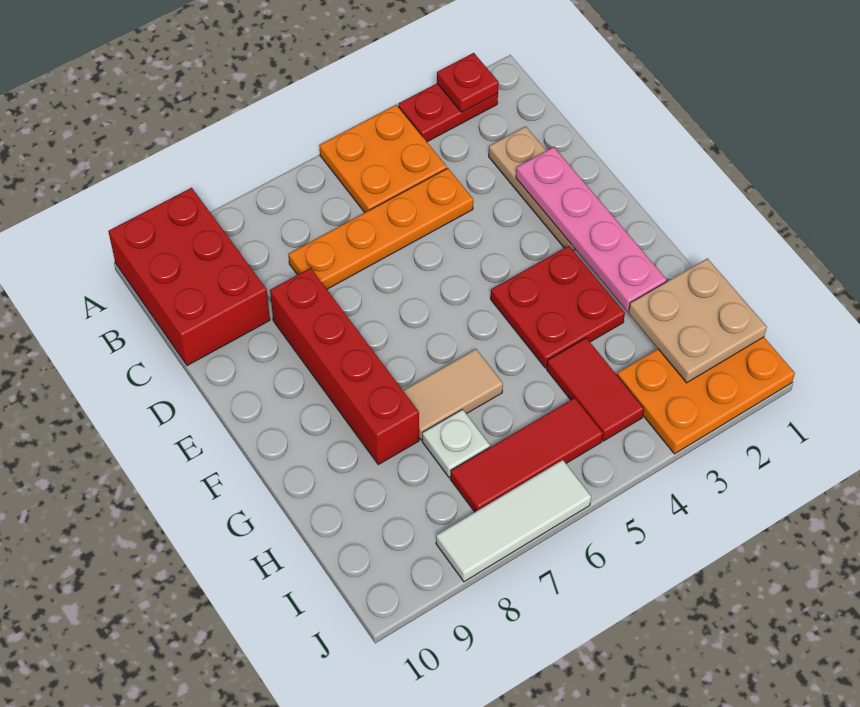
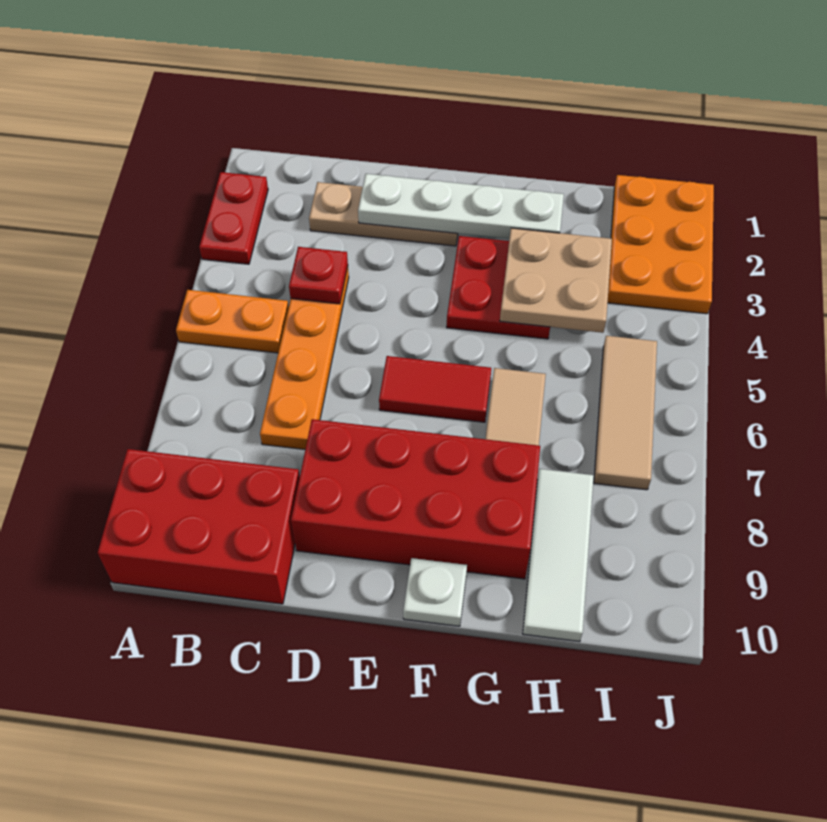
red 1x1 plate [437,53,499,112] -> red 1x1 plate moved to [289,247,348,304]
orange 2x2 plate [319,105,447,212] -> orange 1x2 plate [176,290,289,353]
pink 1x4 plate [516,147,667,311] -> white 1x4 plate [358,174,564,239]
red 1x4 brick [270,268,419,464] -> red 2x4 brick [291,419,540,579]
tan 2x2 plate [628,258,767,383] -> tan 2x2 plate moved to [500,228,612,333]
red 1x2 tile [547,338,644,441] -> red 1x2 tile moved to [379,356,491,422]
white 1x1 plate [422,409,490,478] -> white 1x1 plate moved to [403,558,467,626]
red 1x3 tile [450,398,603,512] -> tan 1x3 tile [594,336,657,490]
white 1x3 tile [436,460,591,582] -> white 1x3 tile moved to [523,469,594,642]

